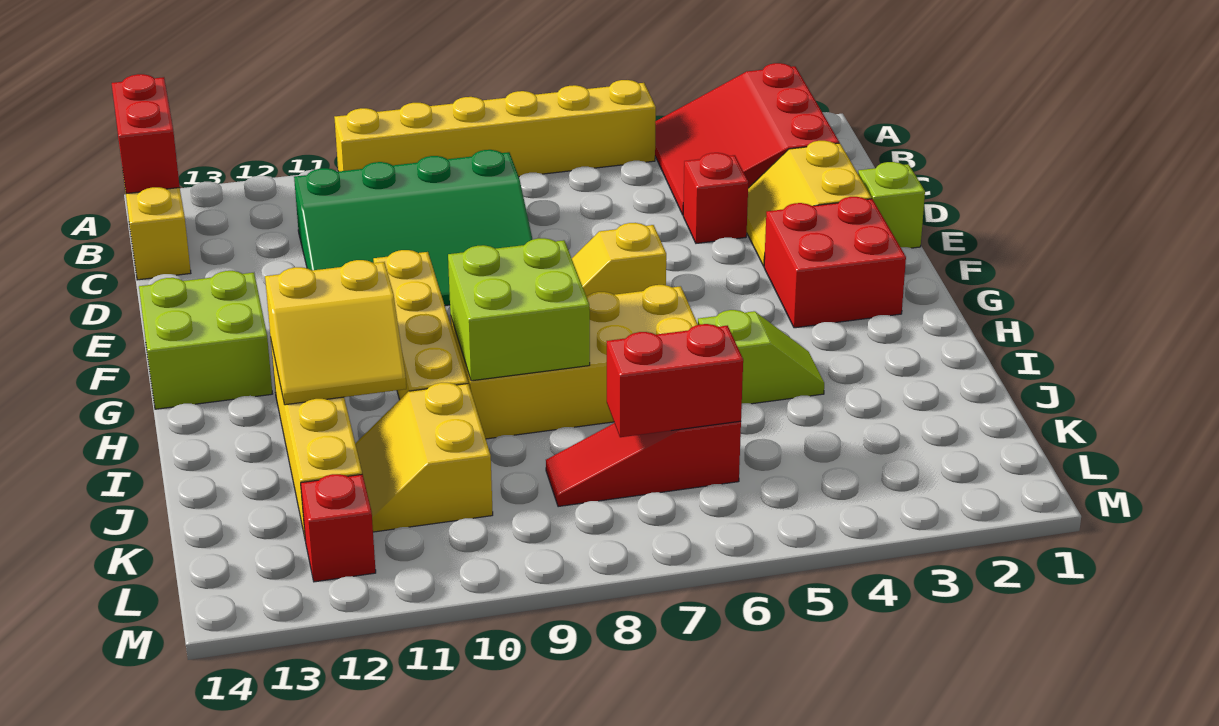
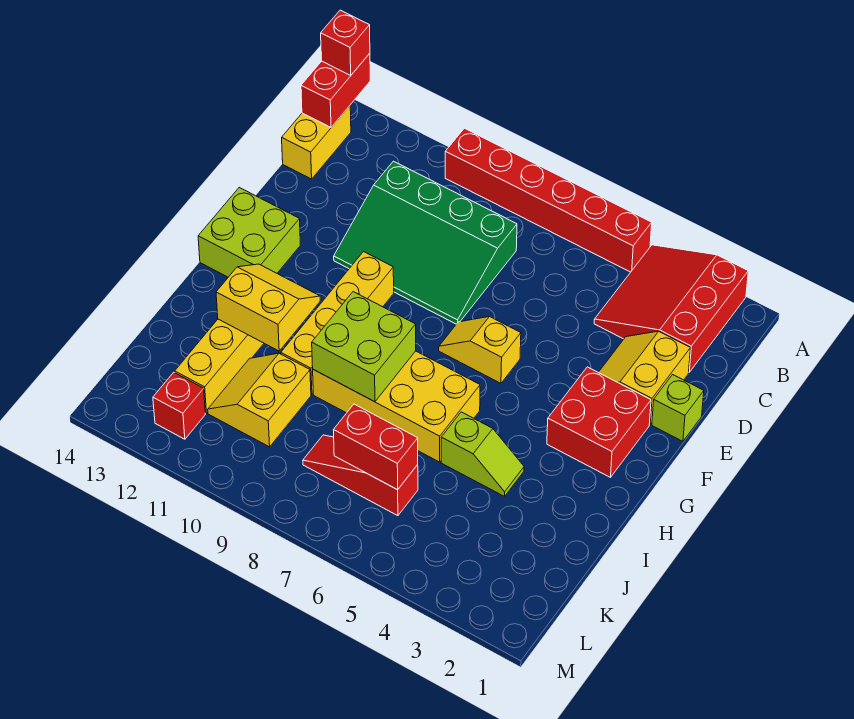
yellow 1x6 brick [334,80,656,177] -> red 1x6 brick [445,128,652,272]
red 1x1 brick [683,153,748,243] -> red 1x1 brick moved to [321,10,370,75]
yellow 2x2 slope [265,260,406,405] -> yellow 2x2 slope turned to [216,264,320,351]

